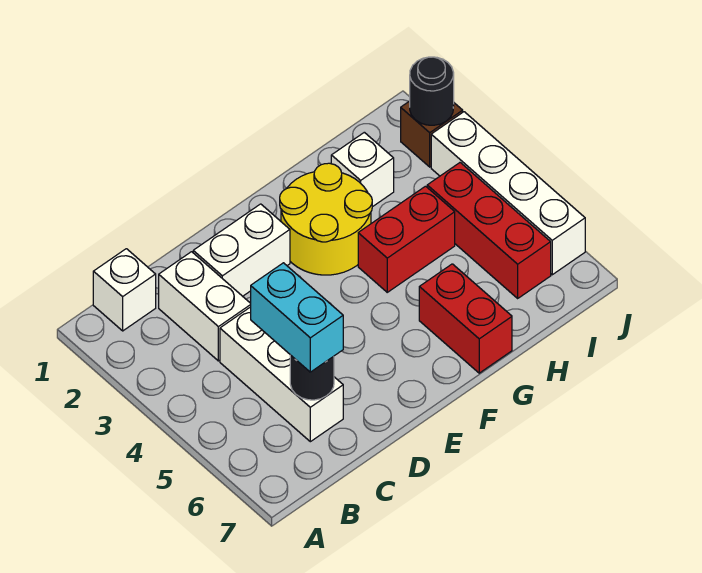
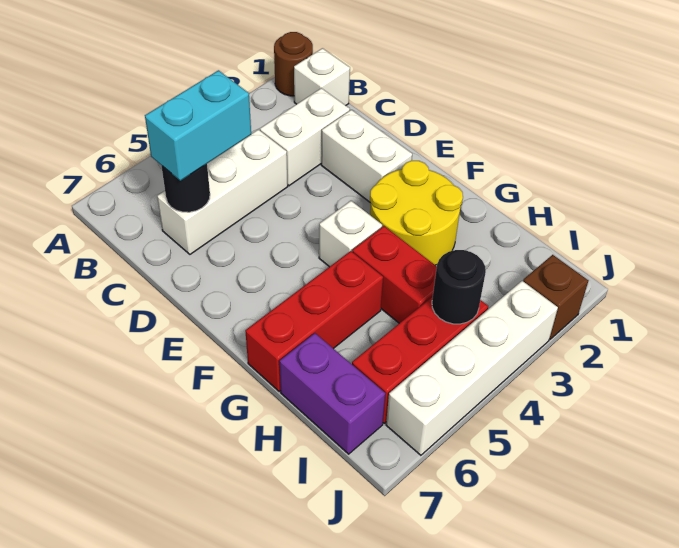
none -> brown 1x1 round brick [274,32,313,96]
red 1x2 brick [419,264,512,373] -> red 1x3 brick [245,251,383,391]
white 1x1 brick [331,132,394,207] -> white 1x1 brick moved to [319,201,382,267]
none -> purple 1x2 brick [280,333,385,454]
black 1x1 round brick [410,57,454,125] -> black 1x1 round brick moved to [432,250,486,324]

